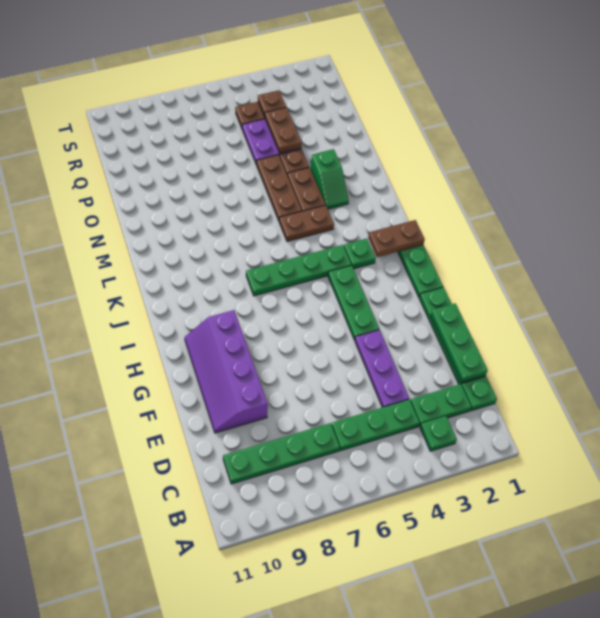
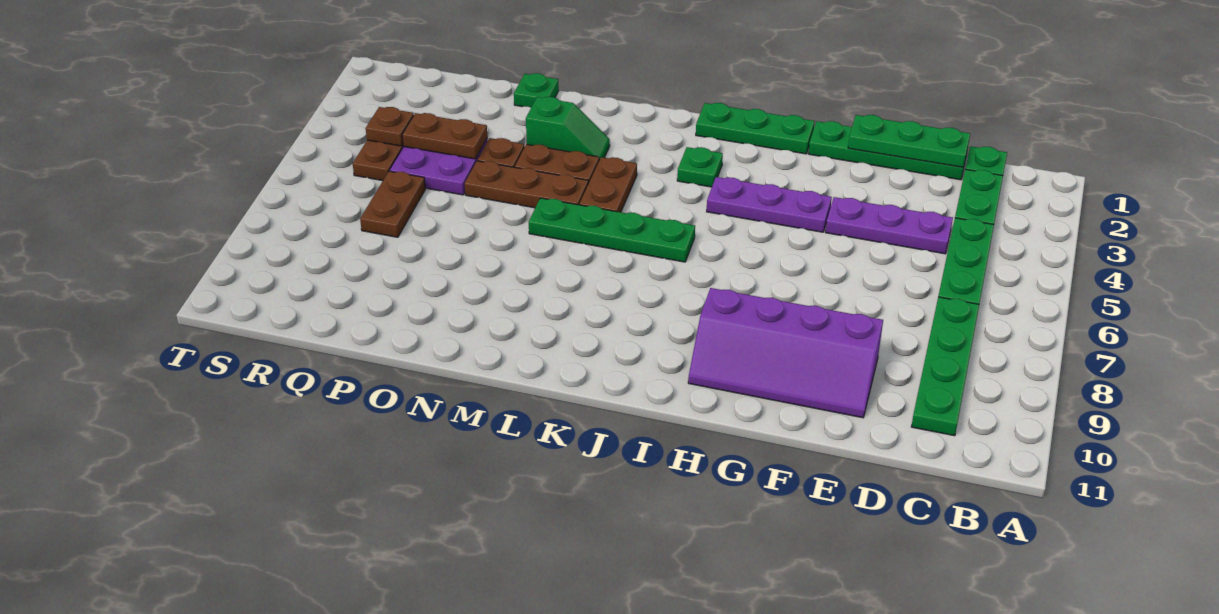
green 1x1 plate [420,416,457,451] -> green 1x1 plate moved to [514,73,559,107]
green 1x3 plate [328,265,379,340] -> purple 1x3 plate [707,177,832,232]
brown 1x2 plate [368,220,425,257] -> brown 1x2 plate moved to [360,171,425,237]
green 1x4 plate [246,245,351,296] -> green 1x4 plate turned to [529,198,695,262]

